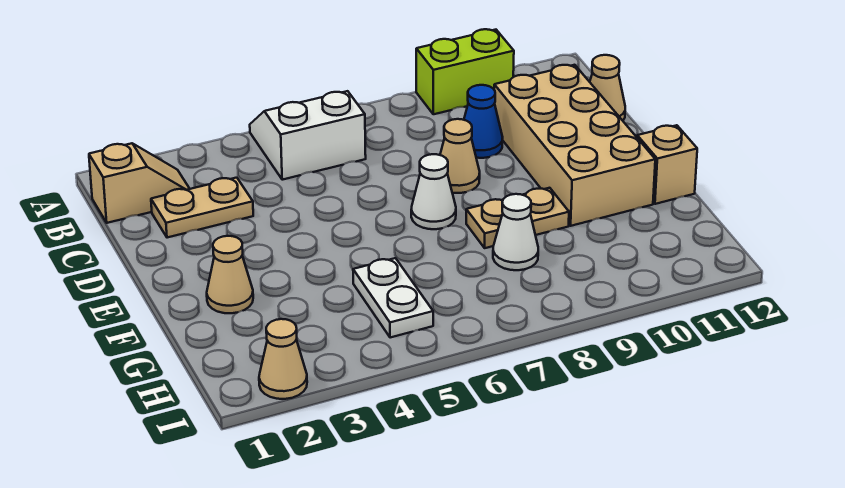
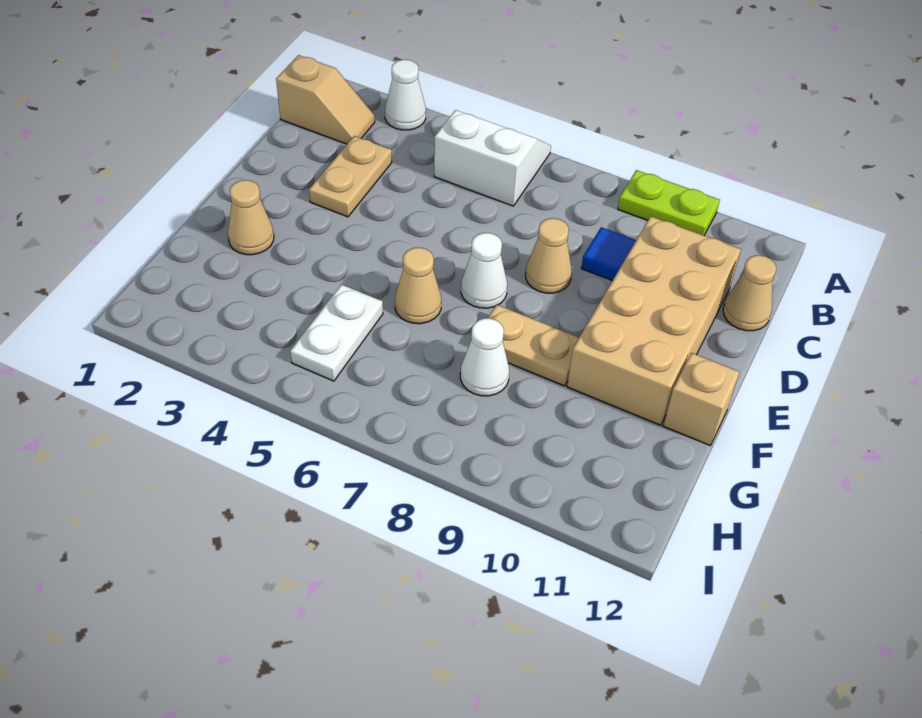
none -> white 1x1 cone [385,60,426,130]
lime 1x2 brick [416,29,514,114] -> lime 1x2 plate [618,170,720,235]
tan 1x2 plate [151,178,253,238] -> tan 1x2 plate turned to [309,136,392,217]
blue 1x1 cone [464,85,503,158] -> blue 1x1 tile [581,227,636,281]
tan 1x1 cone [259,319,307,399] -> tan 1x1 cone moved to [395,248,441,324]

